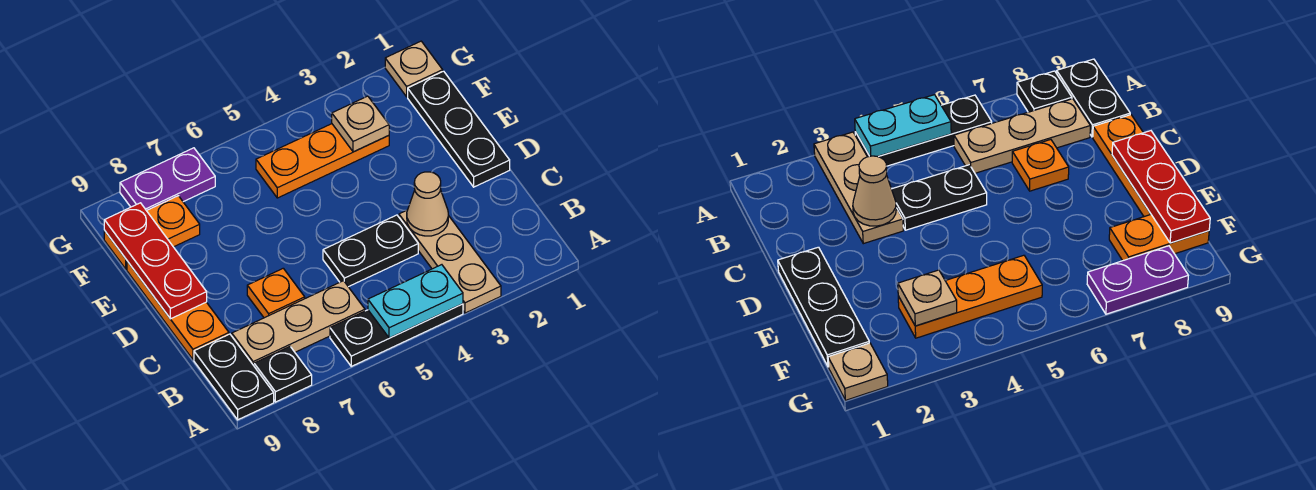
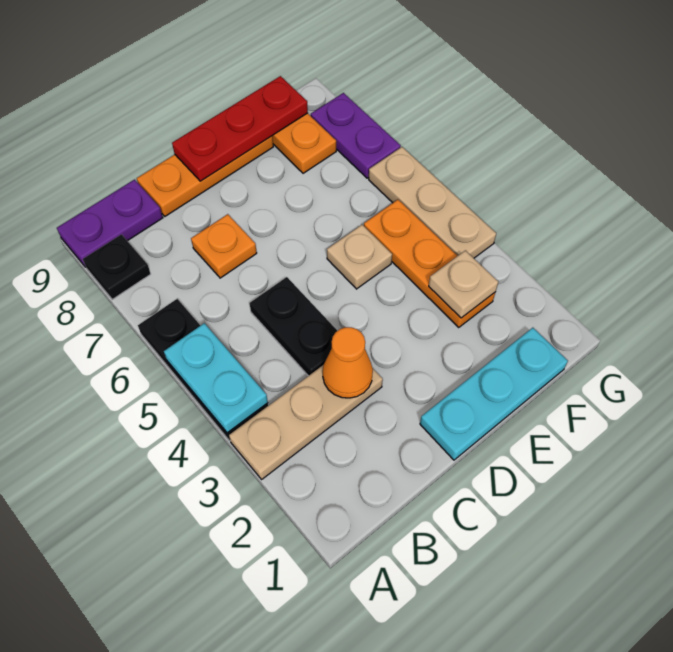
black 1x2 plate [194,334,274,420] -> purple 1x2 plate [57,180,163,267]
tan 1x3 plate [232,281,365,366] -> tan 1x3 plate moved to [369,147,496,258]
tan 1x1 cone [407,172,448,236] -> orange 1x1 cone [323,327,373,398]
black 1x3 plate [408,71,510,187] -> cyan 1x3 plate [420,328,568,460]
tan 1x1 plate [385,41,443,97] -> tan 1x1 plate moved to [327,225,392,289]

